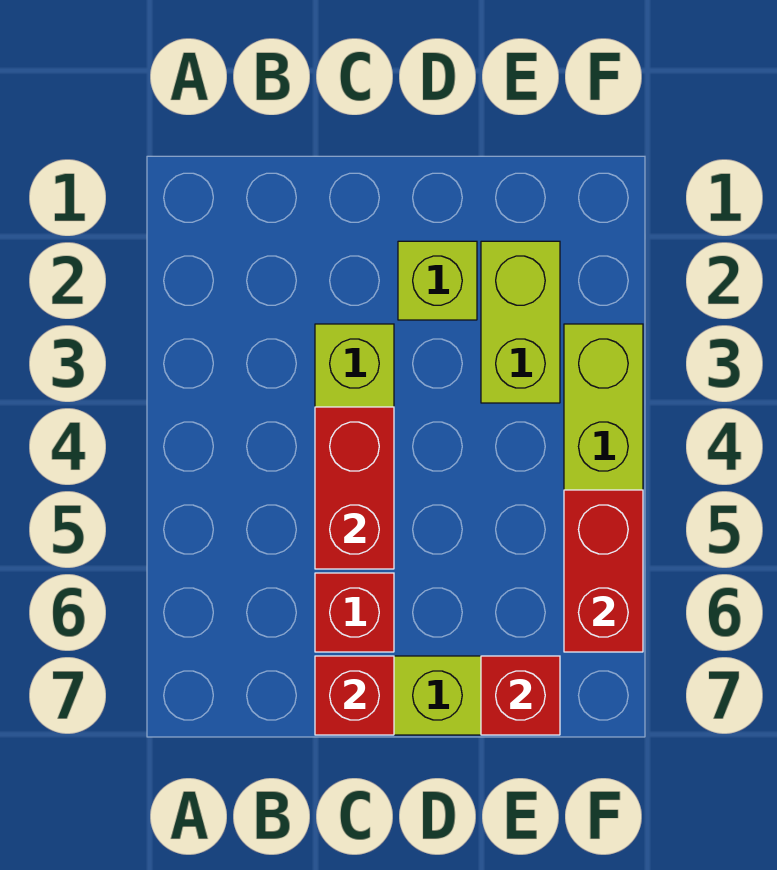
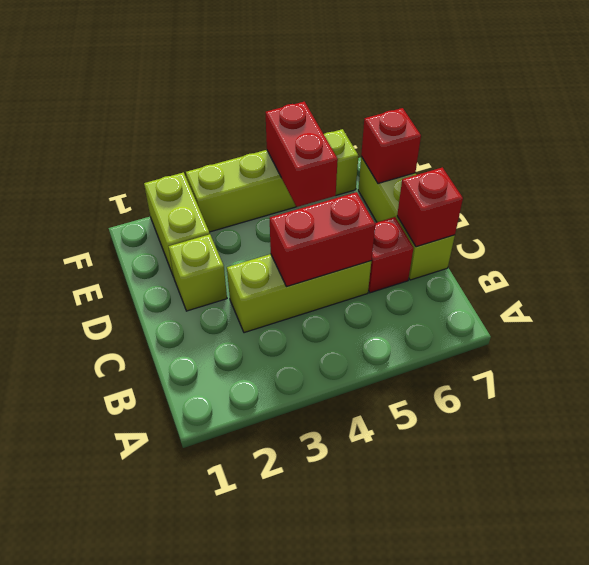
lime 1x2 brick [481,241,560,403] -> lime 1x2 brick turned to [144,172,210,277]
red 1x2 brick [564,490,643,652] -> red 1x2 brick turned to [265,102,338,207]

